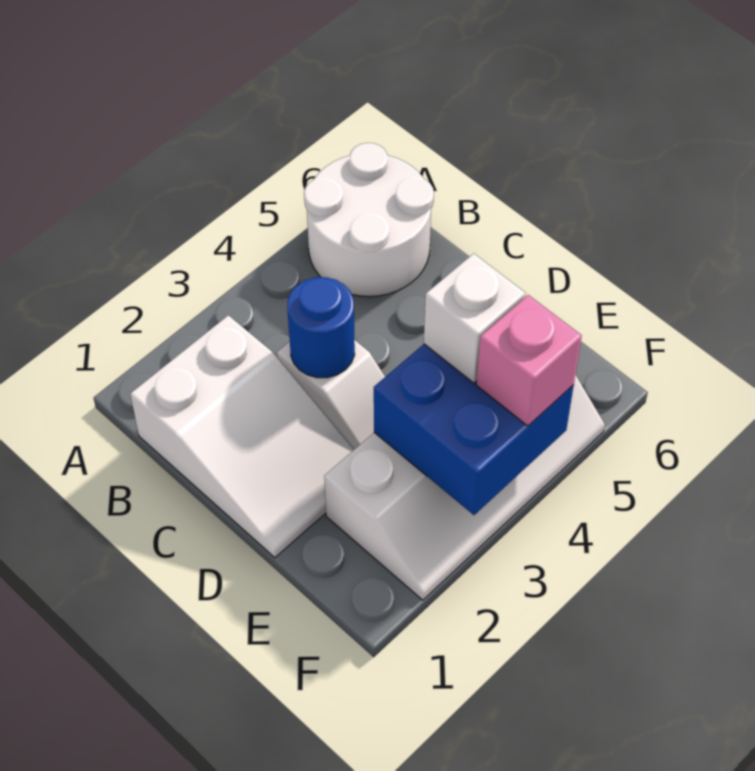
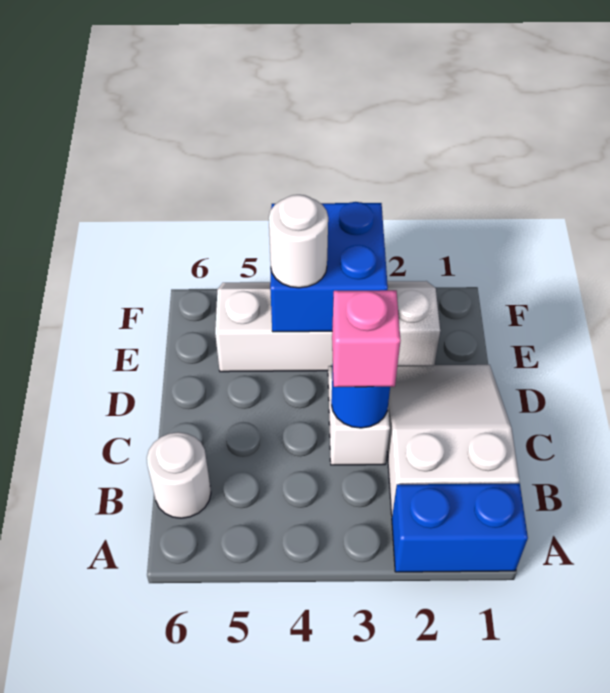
none -> blue 1x2 brick [392,483,528,572]
white 2x2 round brick [304,143,434,297] -> white 1x1 round brick [147,432,211,518]
white 1x1 brick [424,253,525,383] -> white 1x1 round brick [269,195,328,288]
pink 1x1 brick [476,295,582,426] -> pink 1x1 brick moved to [332,290,401,387]

